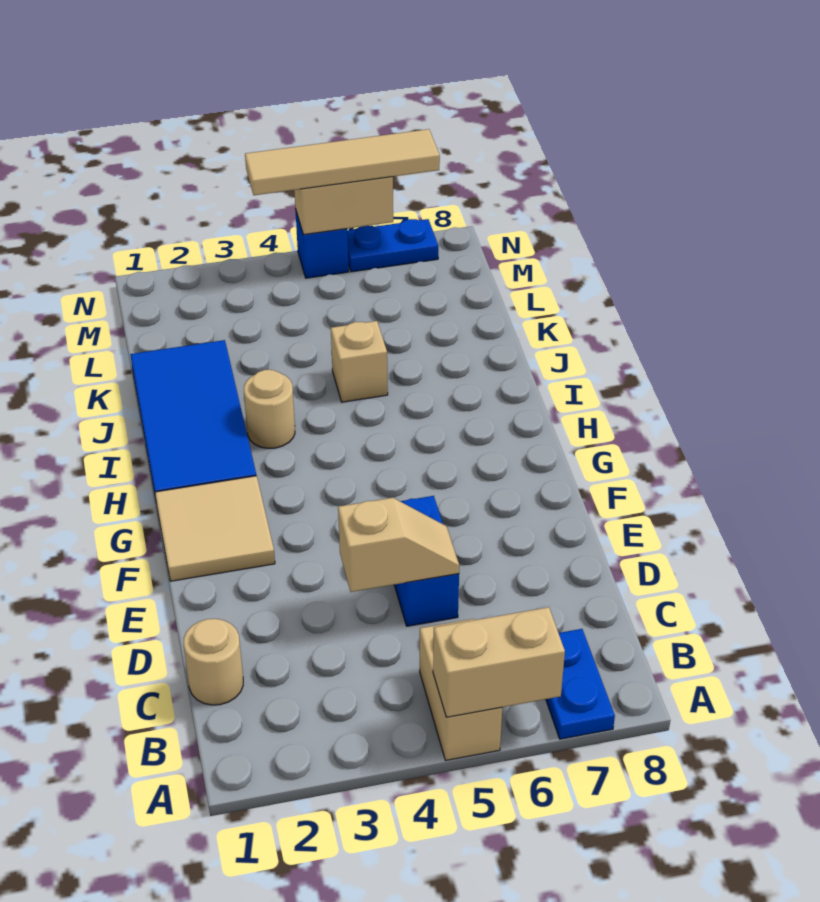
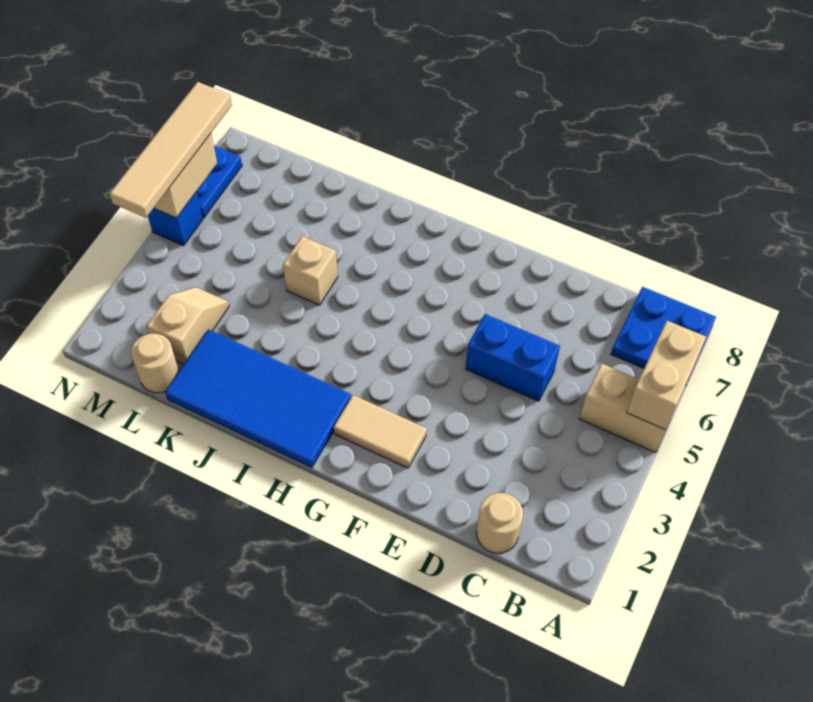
blue 1x2 plate [546,629,615,739] -> blue 2x2 plate [611,287,716,386]
tan 1x2 slope [338,498,459,592] -> tan 1x2 slope moved to [147,287,229,364]
tan 2x2 tile [155,476,275,581] -> tan 1x2 tile [334,395,427,468]
tan 1x1 round brick [244,370,295,448] -> tan 1x1 round brick moved to [131,334,179,393]

